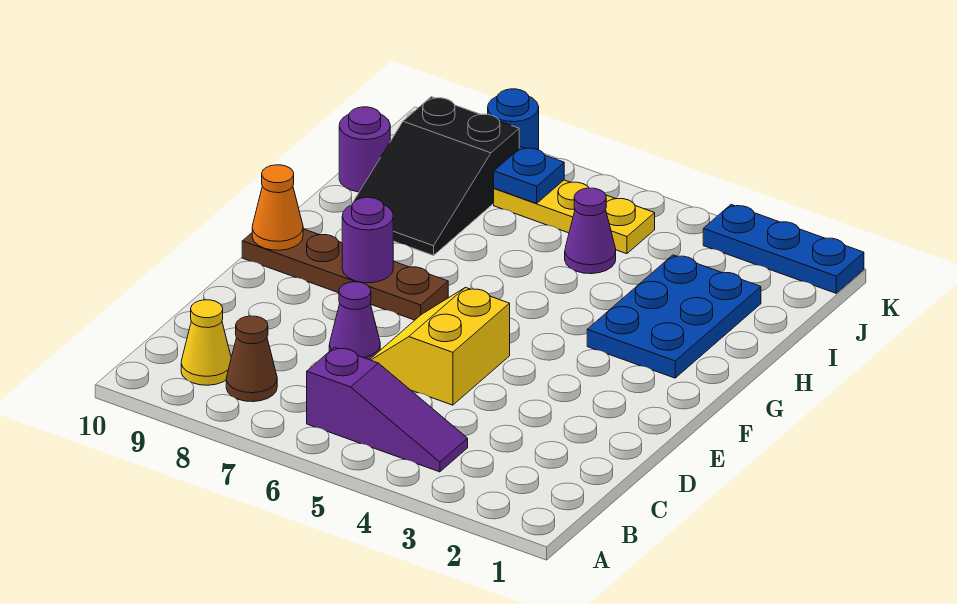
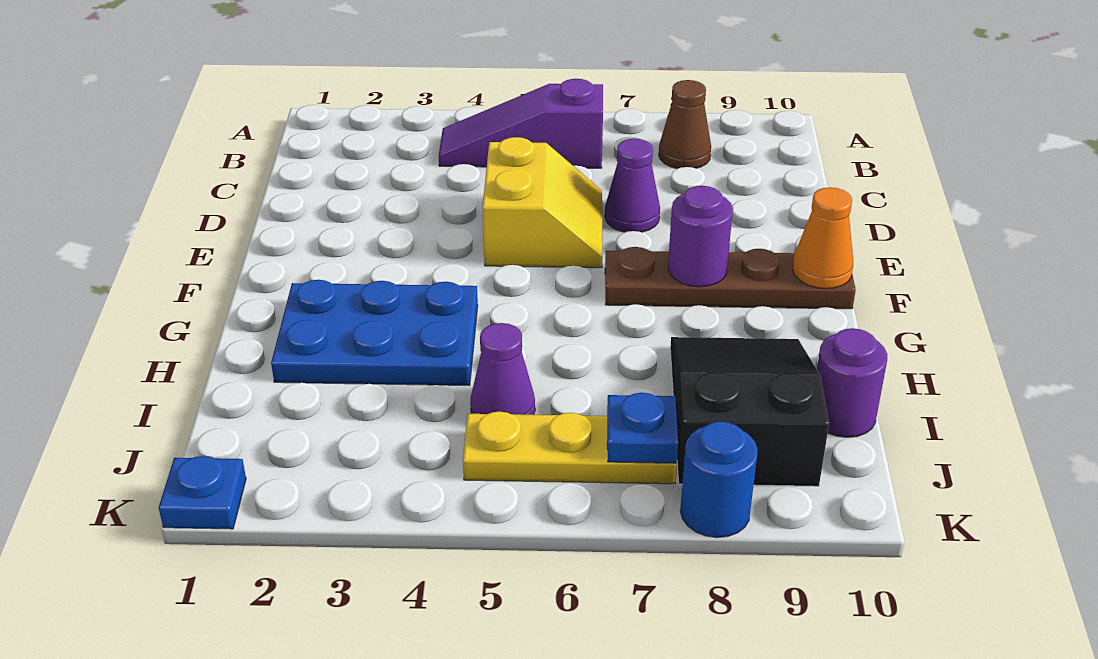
yellow 1x1 cone [181,300,231,385] -> none
blue 2x3 plate [587,255,761,378] -> blue 2x3 plate turned to [271,280,478,385]
blue 1x3 plate [703,205,864,293] -> blue 1x1 plate [159,456,246,529]

